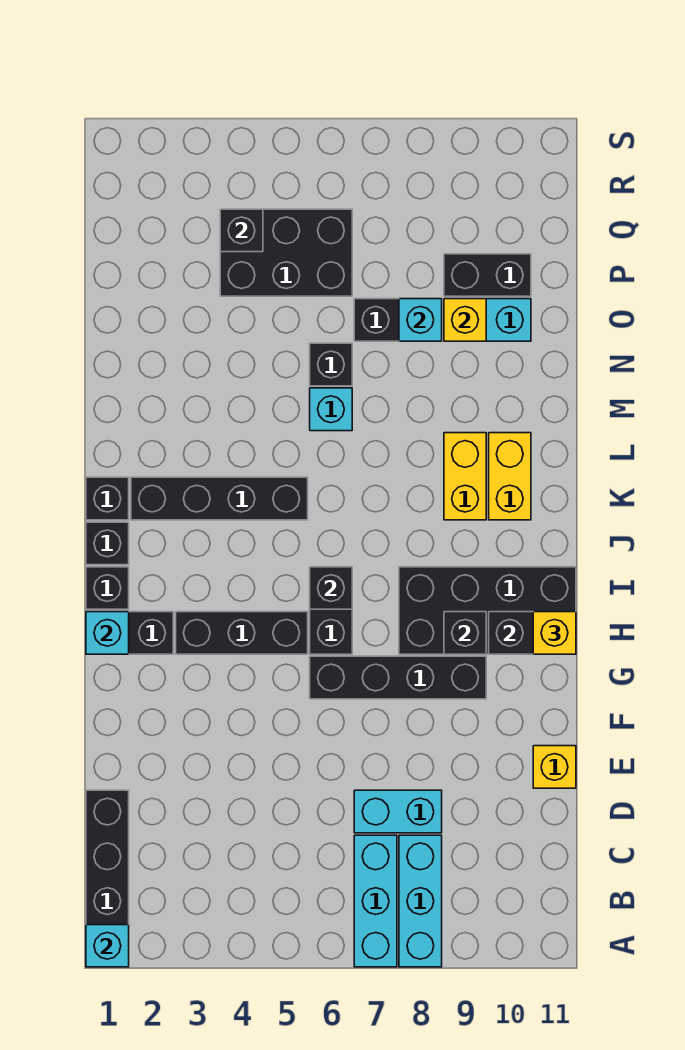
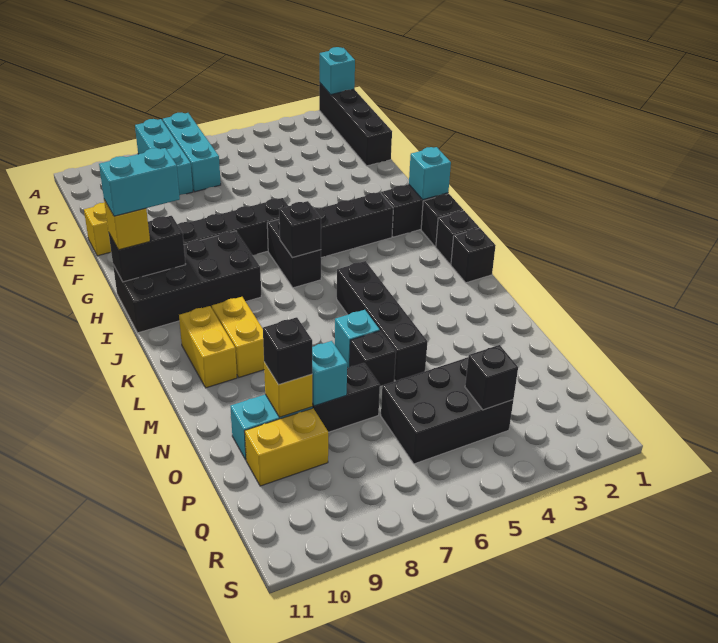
cyan 1x2 brick [354,790,442,833] -> cyan 1x2 brick moved to [99,148,180,216]
black 1x1 brick [444,612,486,654] -> black 1x1 brick moved to [263,317,312,385]
black 1x4 brick [131,477,308,520] -> black 1x4 brick turned to [337,261,427,381]
black 1x2 brick [444,254,531,296] -> yellow 1x2 brick [245,408,328,486]

